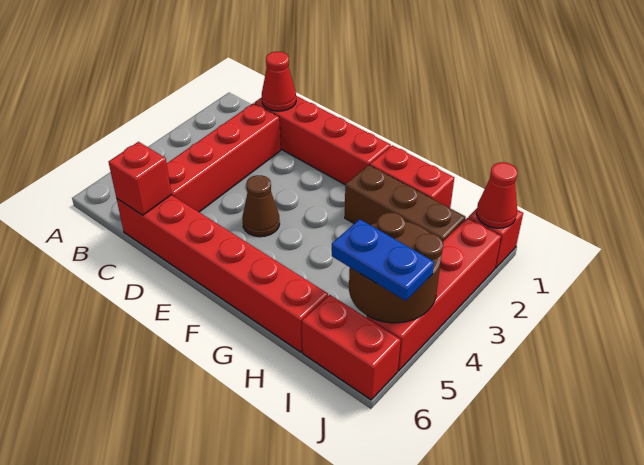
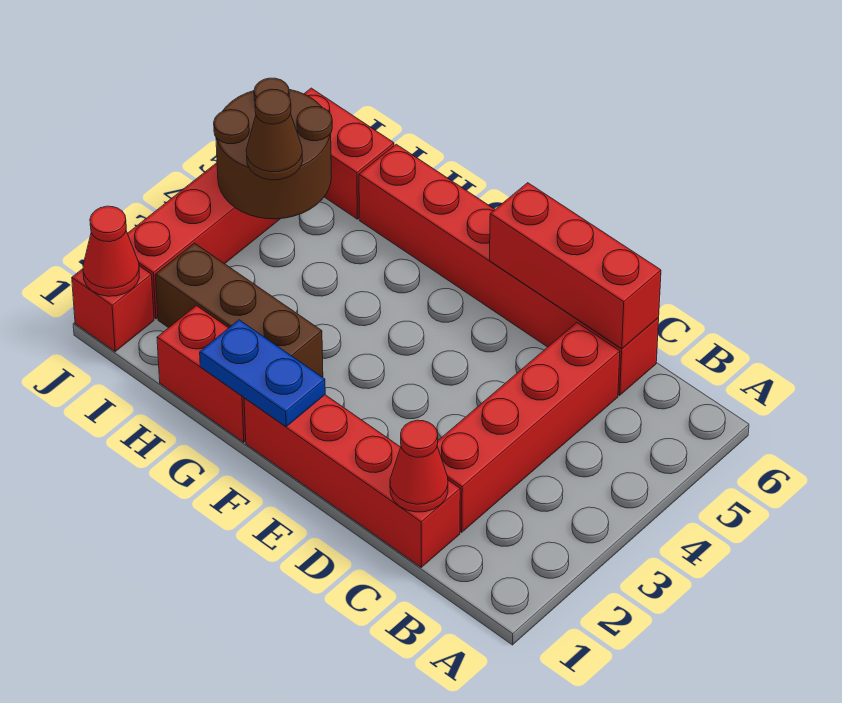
red 1x1 brick [109,142,171,215] -> red 1x3 brick [490,183,661,349]
brown 1x1 cone [242,175,280,237] -> brown 1x1 cone moved to [246,89,303,180]
blue 1x2 plate [332,219,434,301] -> blue 1x2 plate moved to [200,320,325,427]

